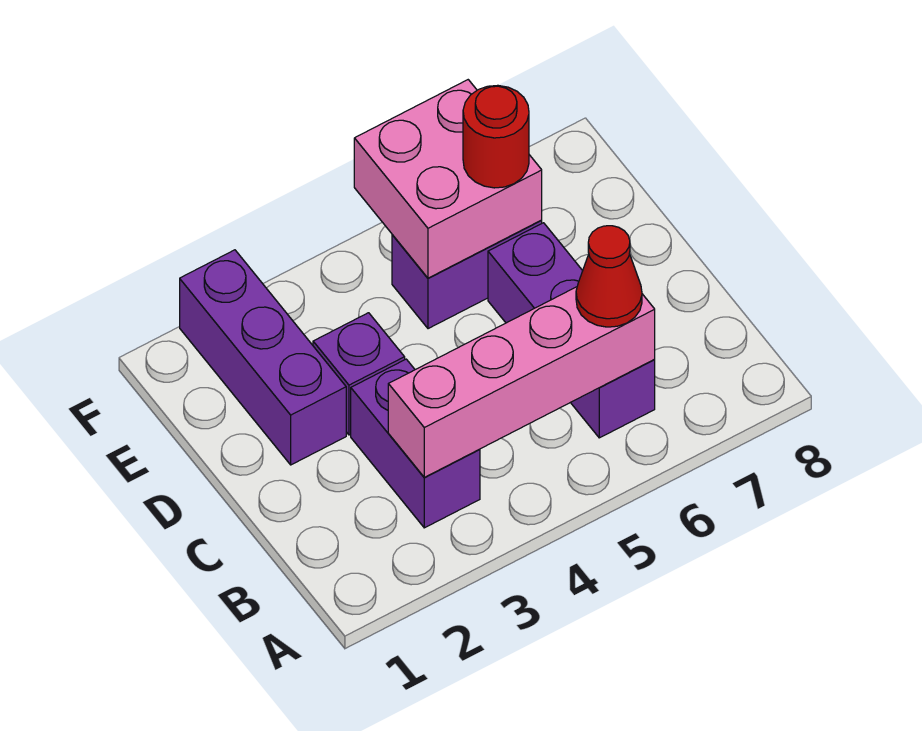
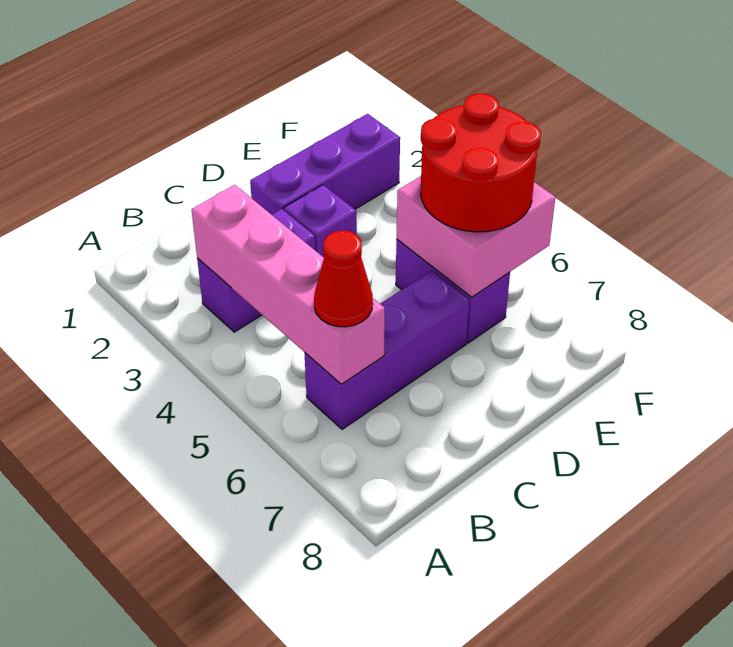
red 1x1 round brick [463,85,529,188] -> red 2x2 round brick [421,94,541,232]

